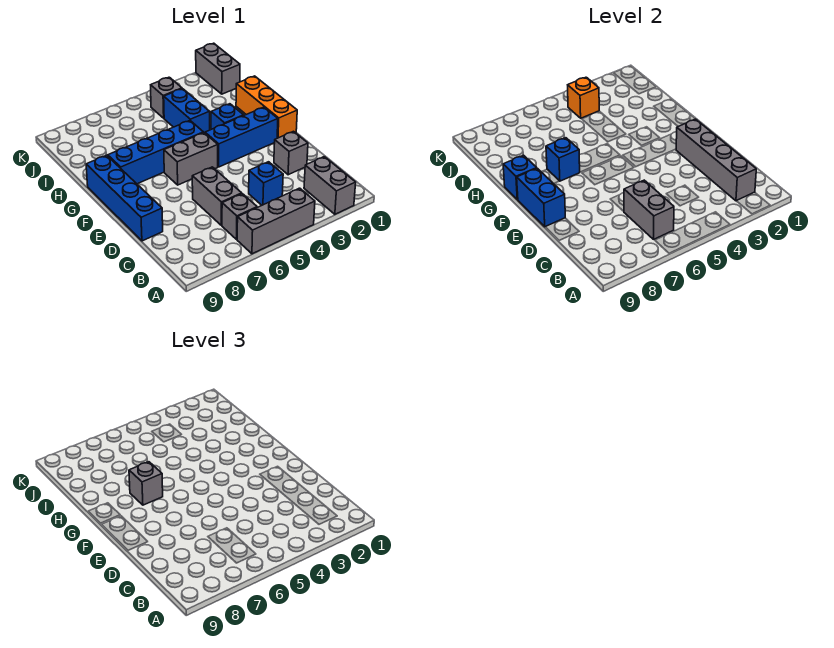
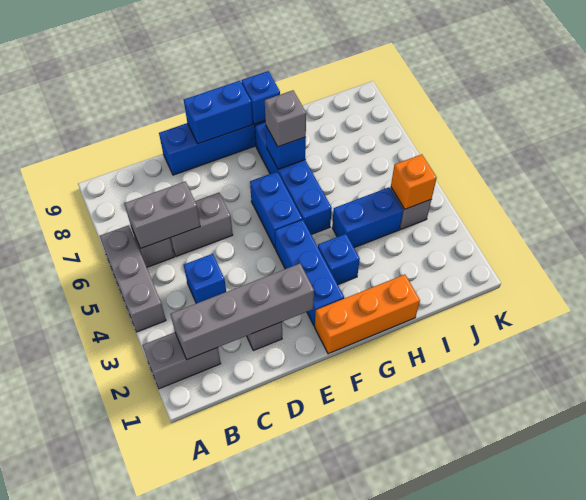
grey 1x2 brick [164,133,218,185] -> blue 1x2 brick [250,172,302,248]
grey 1x2 brick [196,43,240,94] -> none

